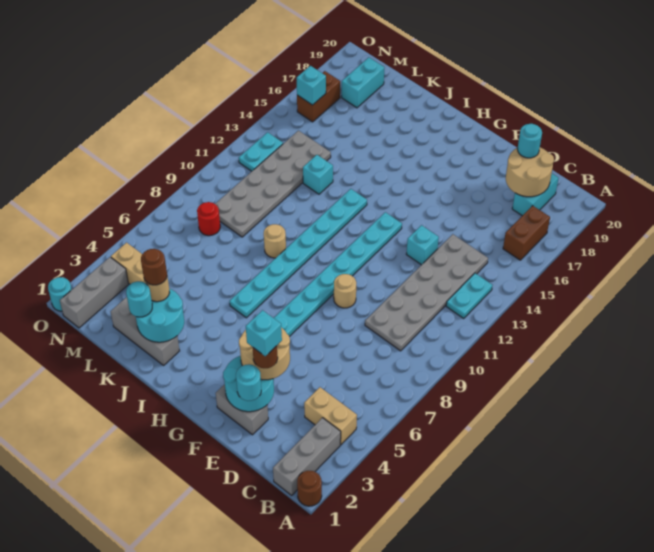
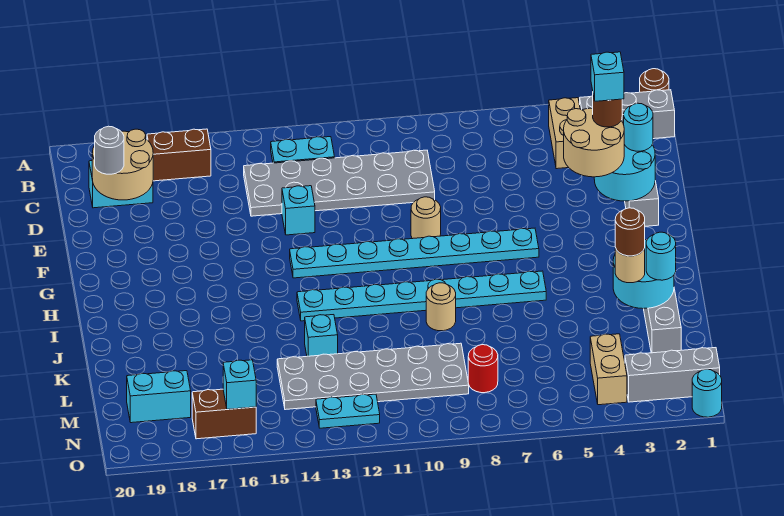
cyan 1x1 round brick [517,124,542,158] -> grey 1x1 round brick [95,126,124,174]

